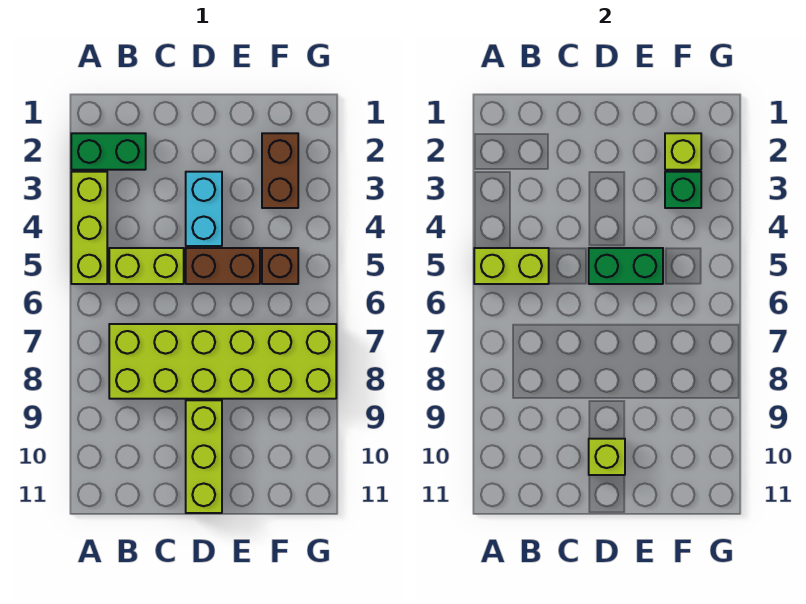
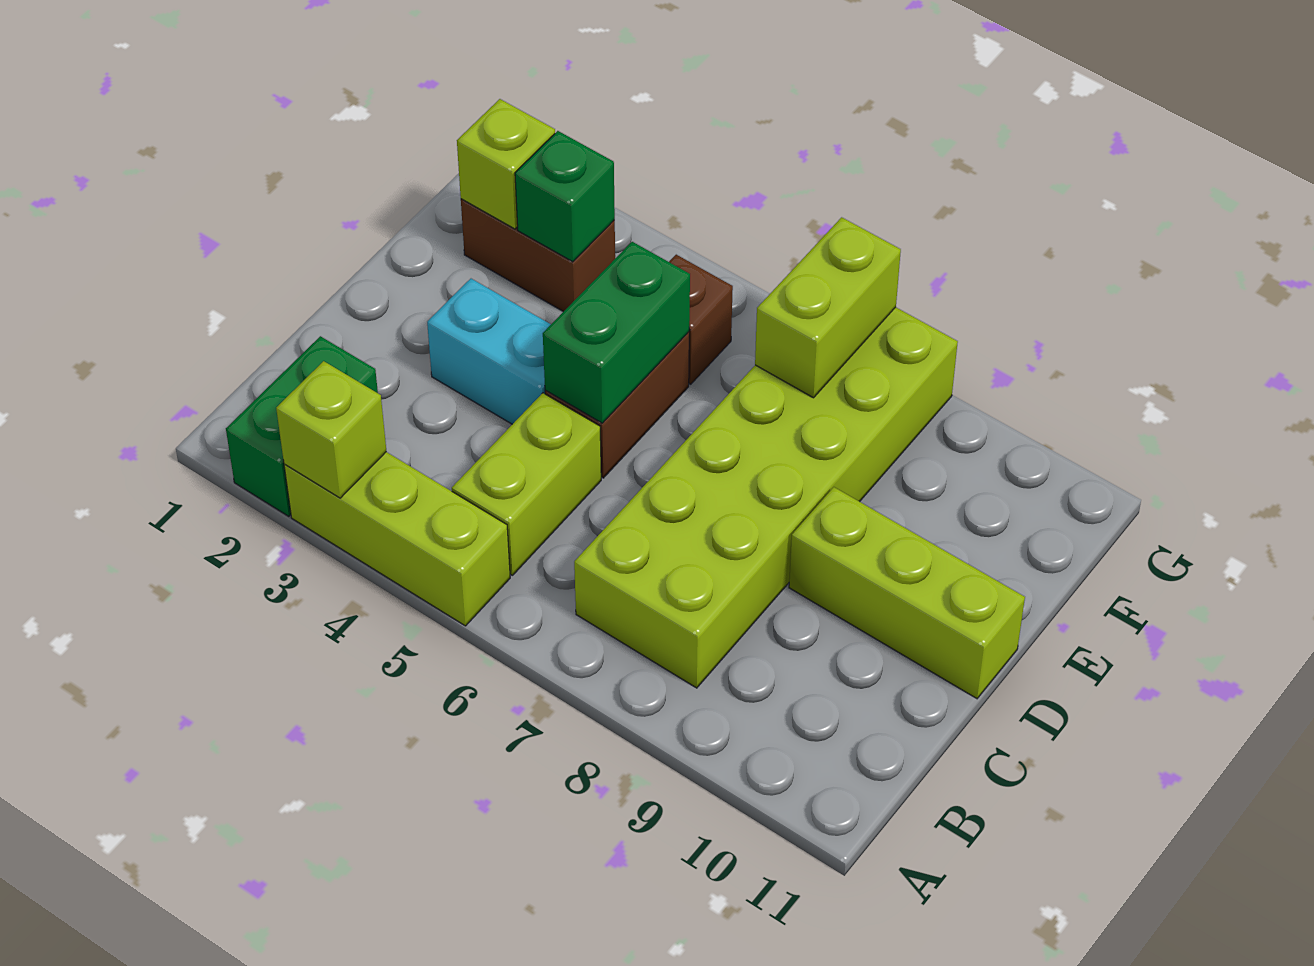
lime 1x2 brick [474,248,549,284] -> lime 1x2 brick moved to [755,217,901,398]
lime 1x1 brick [589,439,625,475] -> lime 1x1 brick moved to [276,361,386,498]

